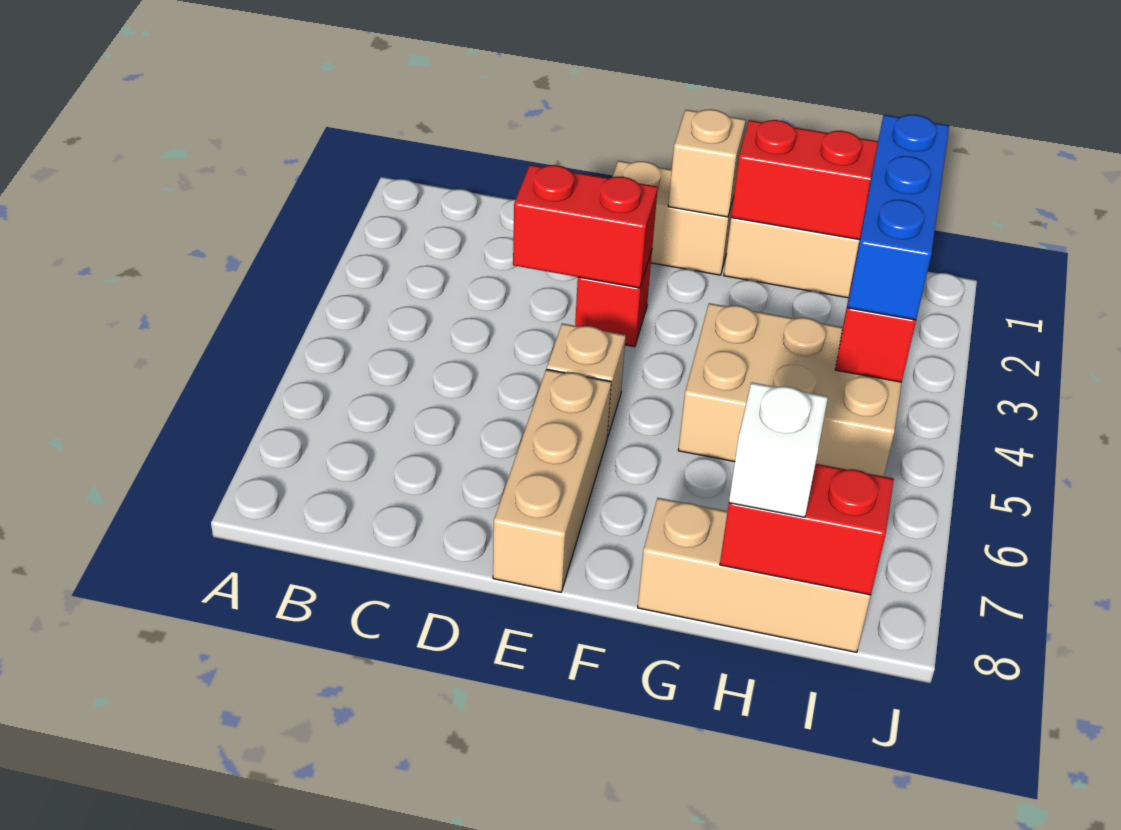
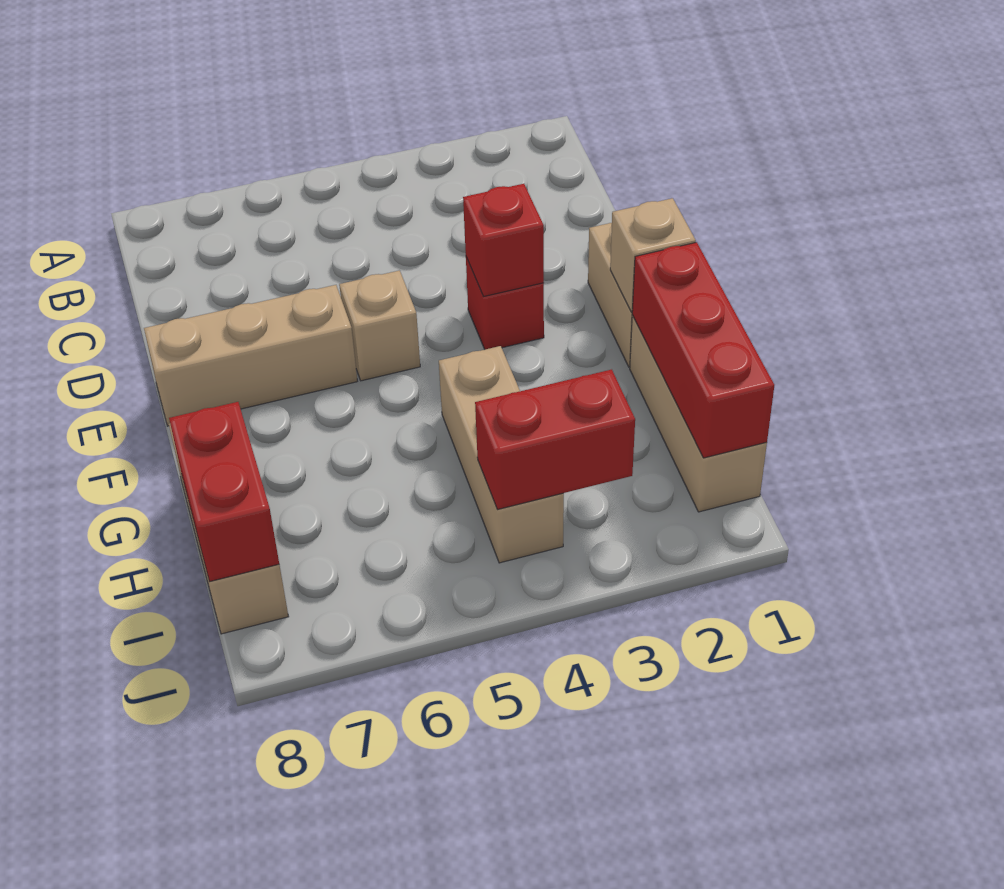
red 1x2 brick [513,165,658,288] -> red 1x1 brick [463,184,544,297]
tan 2x3 brick [678,303,902,476] -> tan 1x3 brick [439,346,564,563]
white 1x1 brick [729,382,828,517] -> none
blue 1x3 brick [847,115,949,320] -> none

